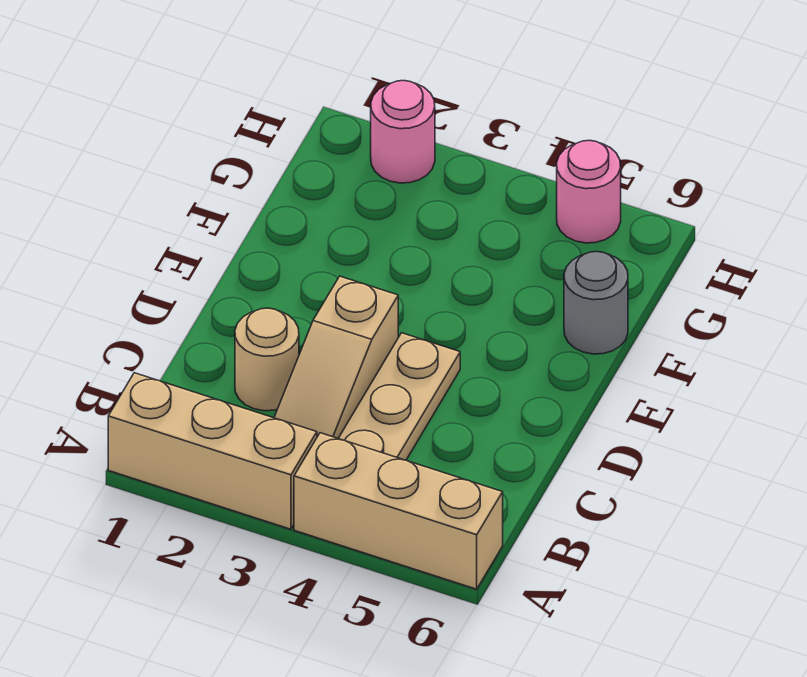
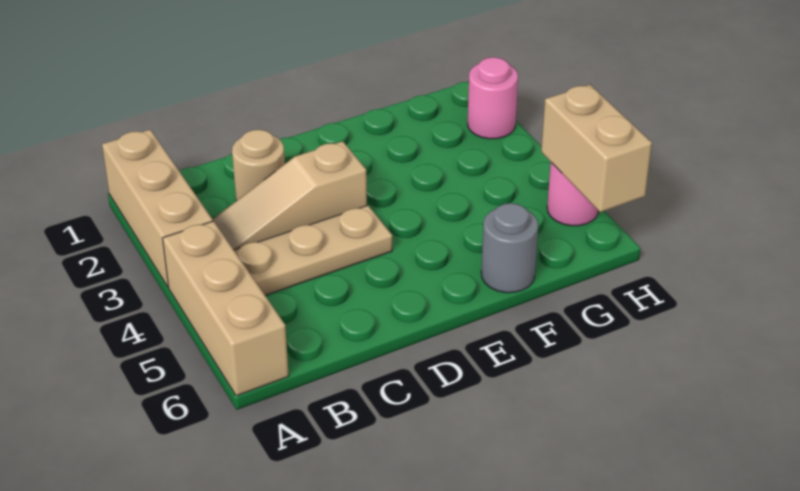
none -> tan 1x2 brick [541,85,652,212]

